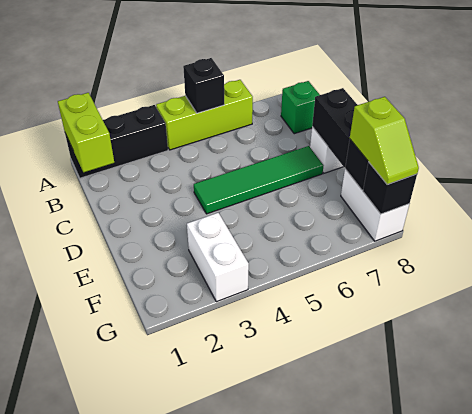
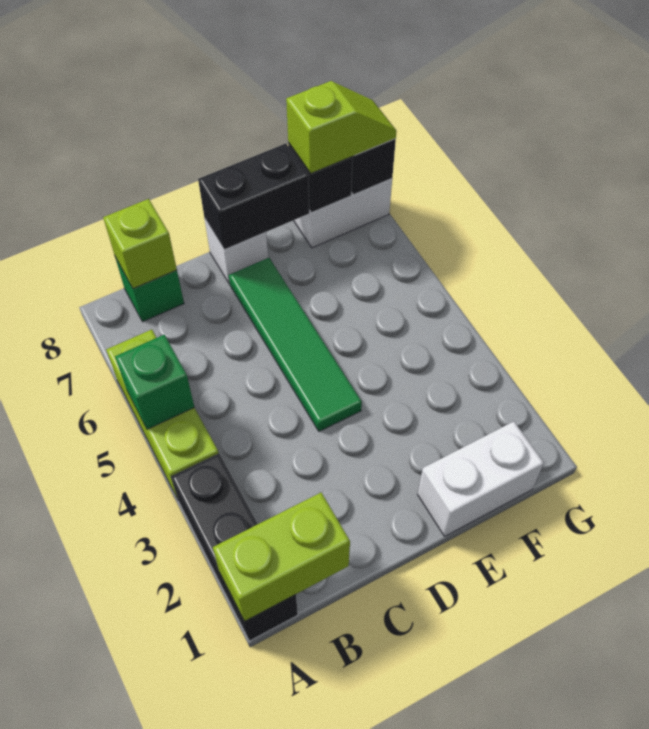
black 1x1 brick [183,58,224,113] -> green 1x1 brick [115,335,194,429]
none -> lime 1x1 brick [103,199,177,288]
white 1x2 brick [187,213,249,302] -> white 1x2 brick moved to [418,422,544,536]

